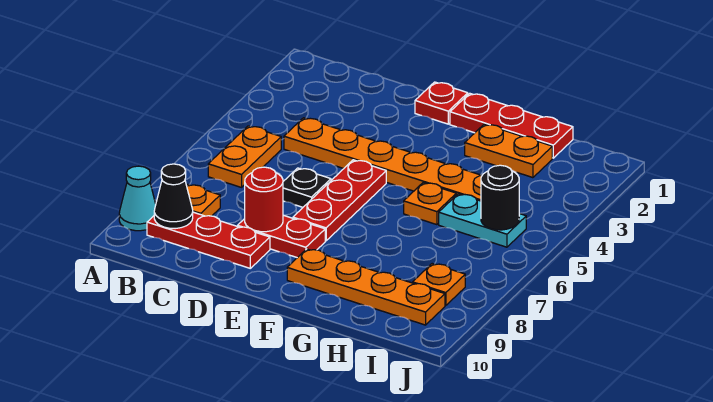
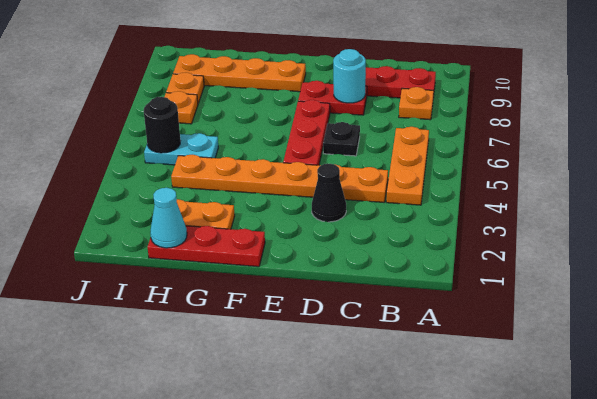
cyan 1x1 cone [119,166,156,231] -> cyan 1x1 cone moved to [150,188,187,248]
orange 1x2 plate [208,126,281,187] -> orange 1x3 plate [386,127,429,205]
black 1x1 cone [154,164,193,229] -> black 1x1 cone moved to [312,164,346,222]
red 1x1 round brick [245,167,283,232] -> cyan 1x1 round brick [333,49,366,103]
red 1x1 plate [415,82,468,124] -> none
orange 1x1 plate [404,183,456,225] -> orange 1x1 plate moved to [165,91,198,124]

